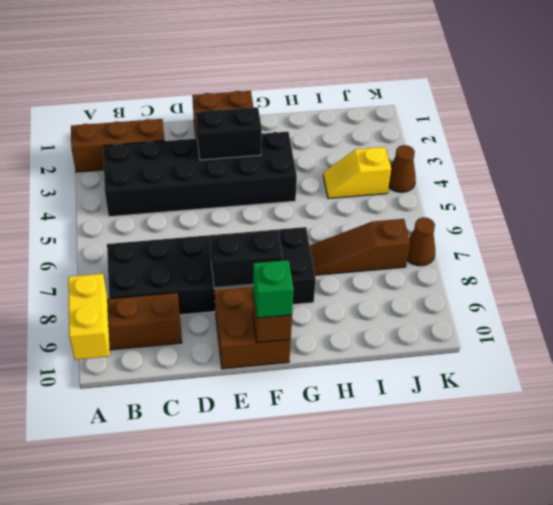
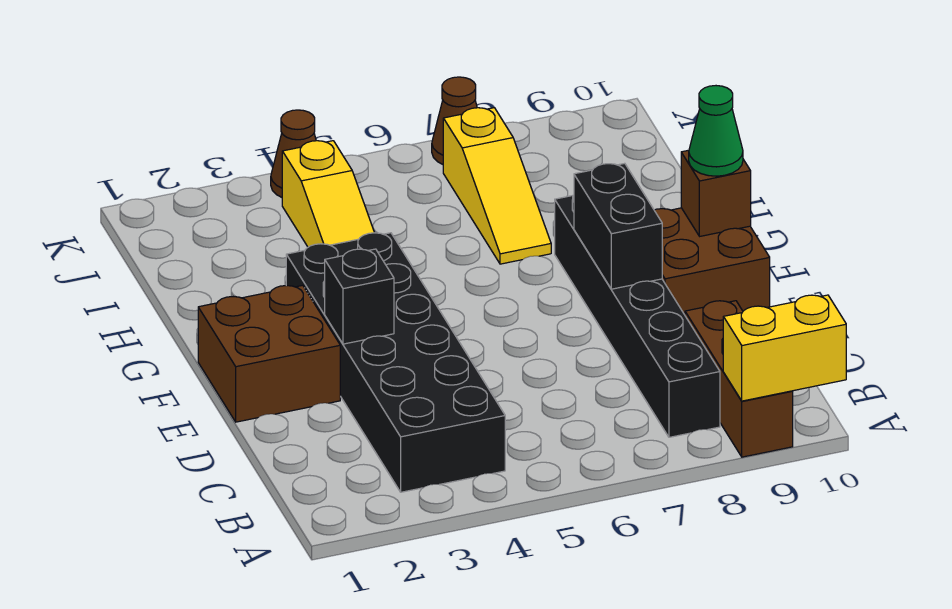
brown 1x3 brick [71,119,164,172] -> none
black 2x6 brick [107,227,316,315] -> black 1x6 brick [555,195,720,437]
black 1x2 brick [196,107,262,160] -> black 1x1 brick [325,249,394,344]
green 1x1 brick [253,260,294,318] -> green 1x1 cone [689,86,743,176]
brown 1x3 slope [310,219,410,275] -> yellow 1x3 slope [443,108,551,264]
yellow 1x2 slope [323,147,391,199] -> yellow 1x3 slope [282,141,374,247]

